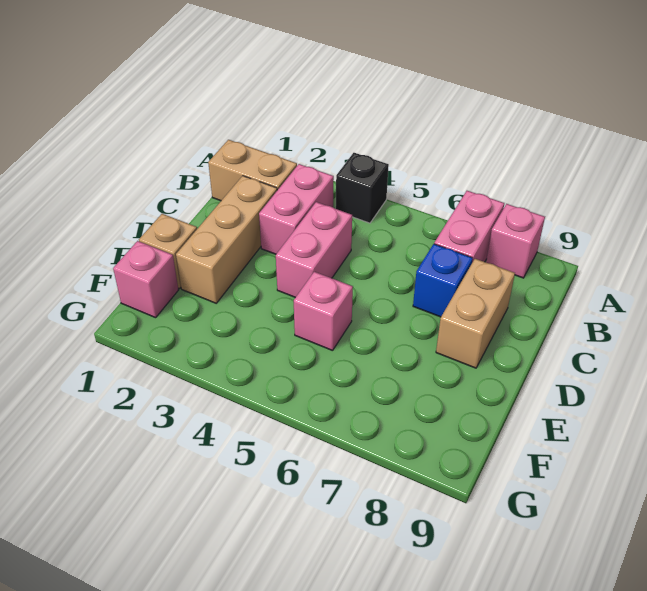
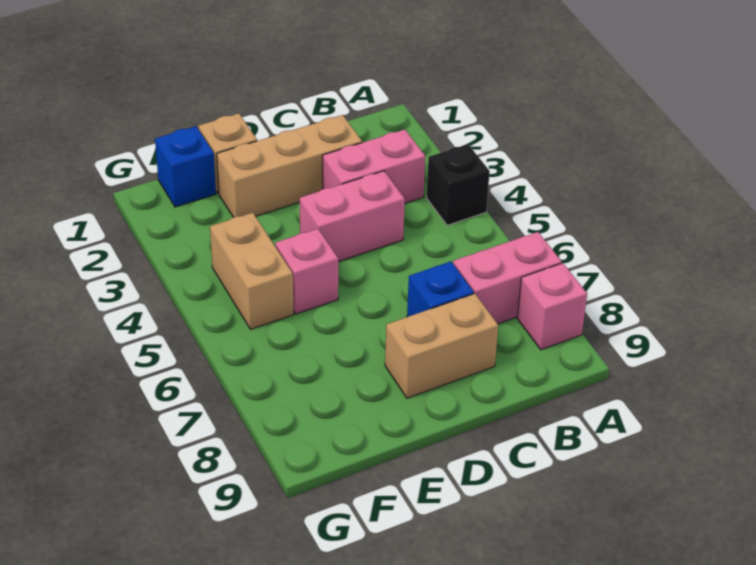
tan 1x2 brick [208,140,297,201] -> tan 1x2 brick moved to [210,213,294,329]
pink 1x1 brick [113,241,178,318] -> blue 1x1 brick [155,126,216,207]

